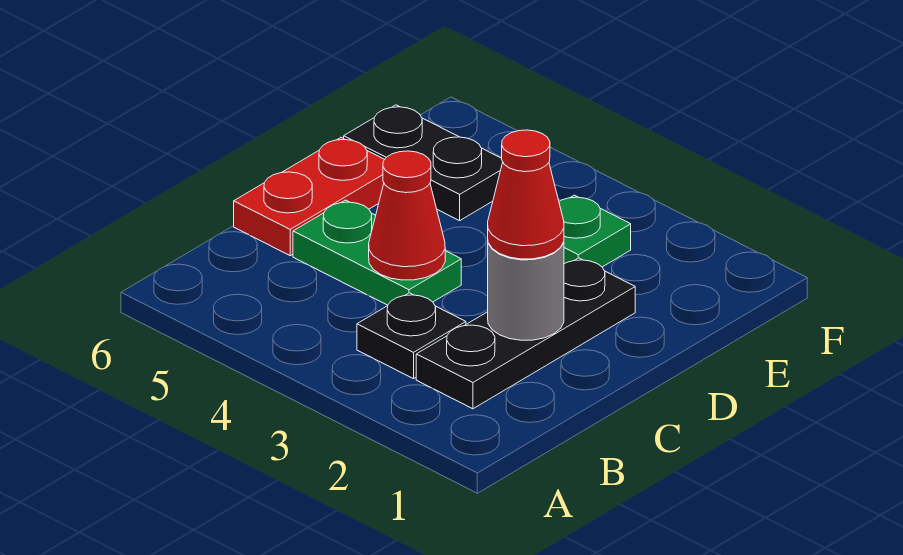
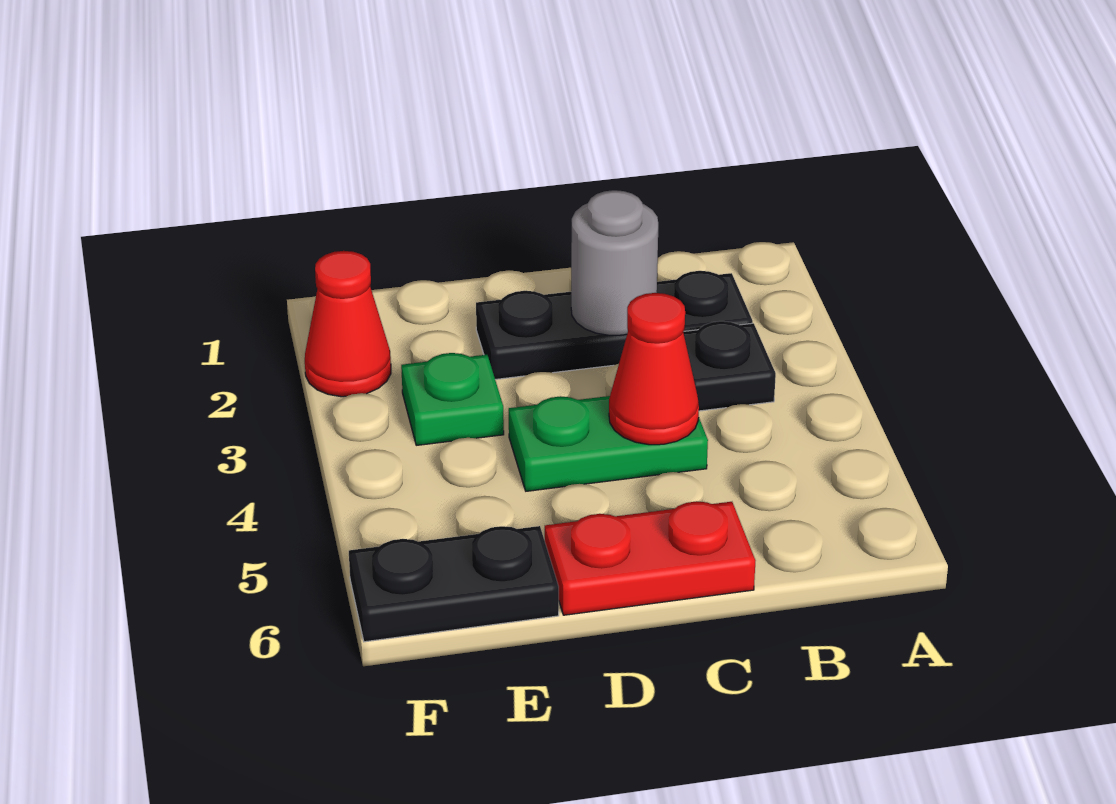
red 1x1 cone [488,130,564,259] -> red 1x1 cone moved to [305,251,391,397]
green 1x2 plate [293,200,461,305] -> green 1x2 plate turned to [509,396,708,491]
black 1x2 plate [344,105,503,221] -> black 1x2 plate turned to [349,526,559,642]

